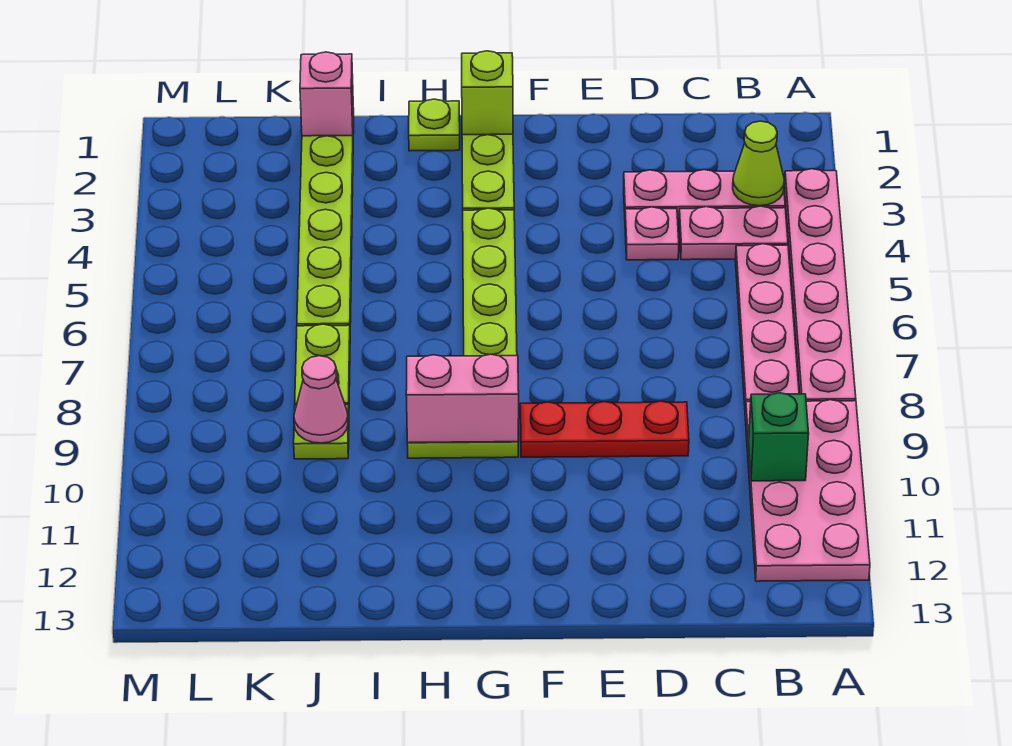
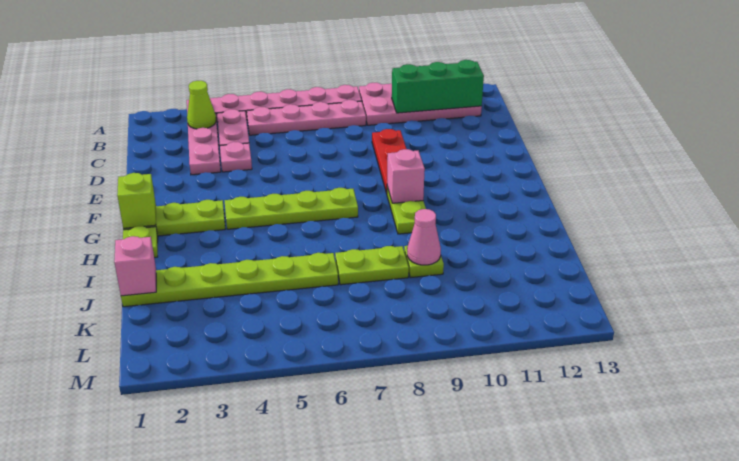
green 1x1 brick [749,393,809,481] -> green 1x3 brick [392,60,484,113]
pink 1x2 brick [406,354,519,443] -> pink 1x1 brick [387,149,425,203]

